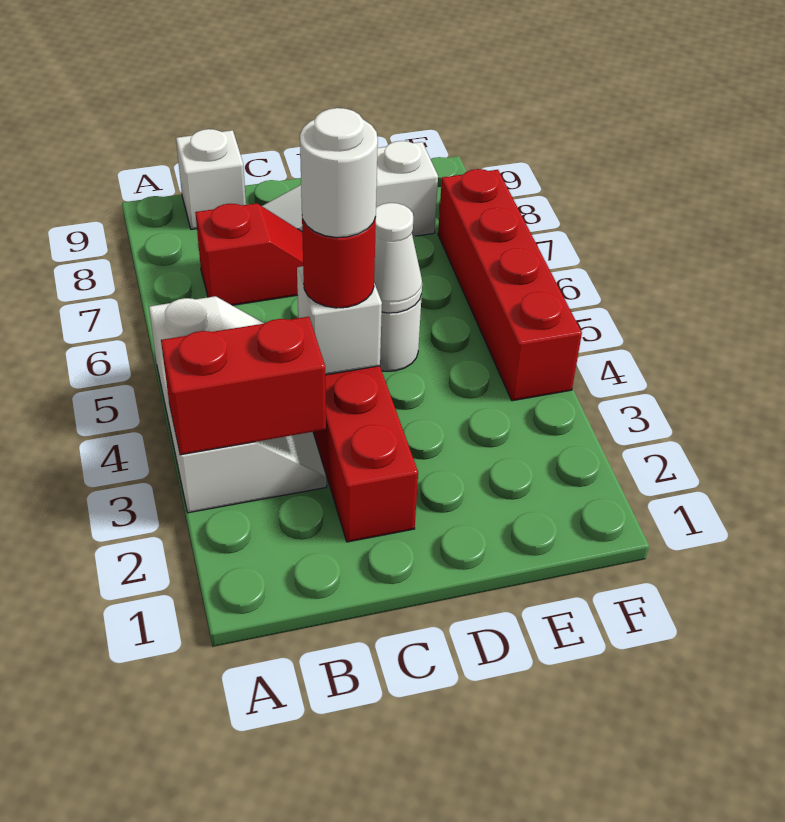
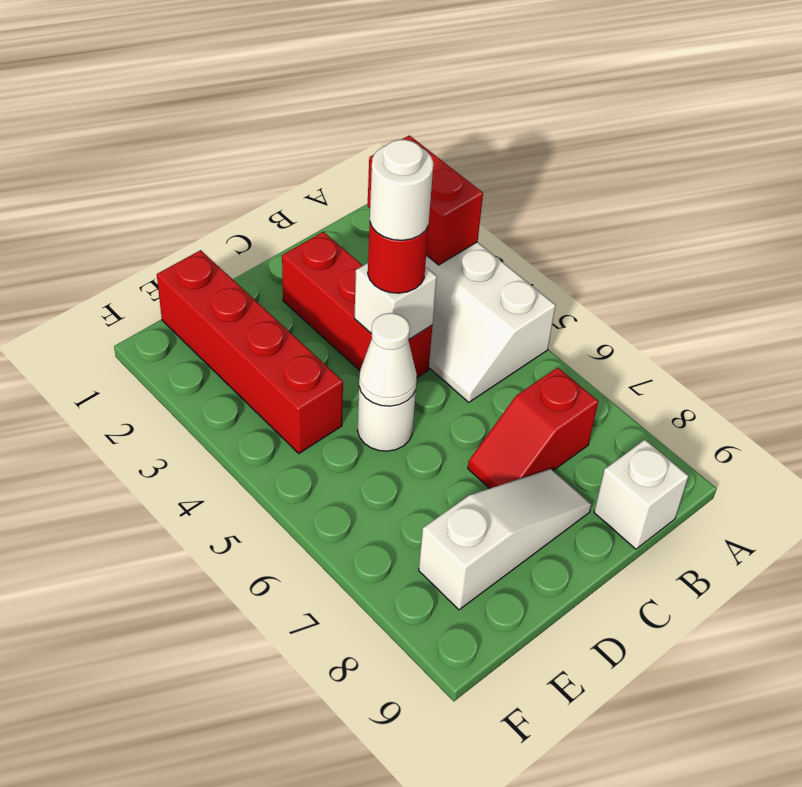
red 1x2 brick [161,317,326,455] -> red 1x2 brick turned to [368,135,483,265]
red 1x4 brick [438,169,582,401] -> red 1x4 brick moved to [157,250,343,453]

